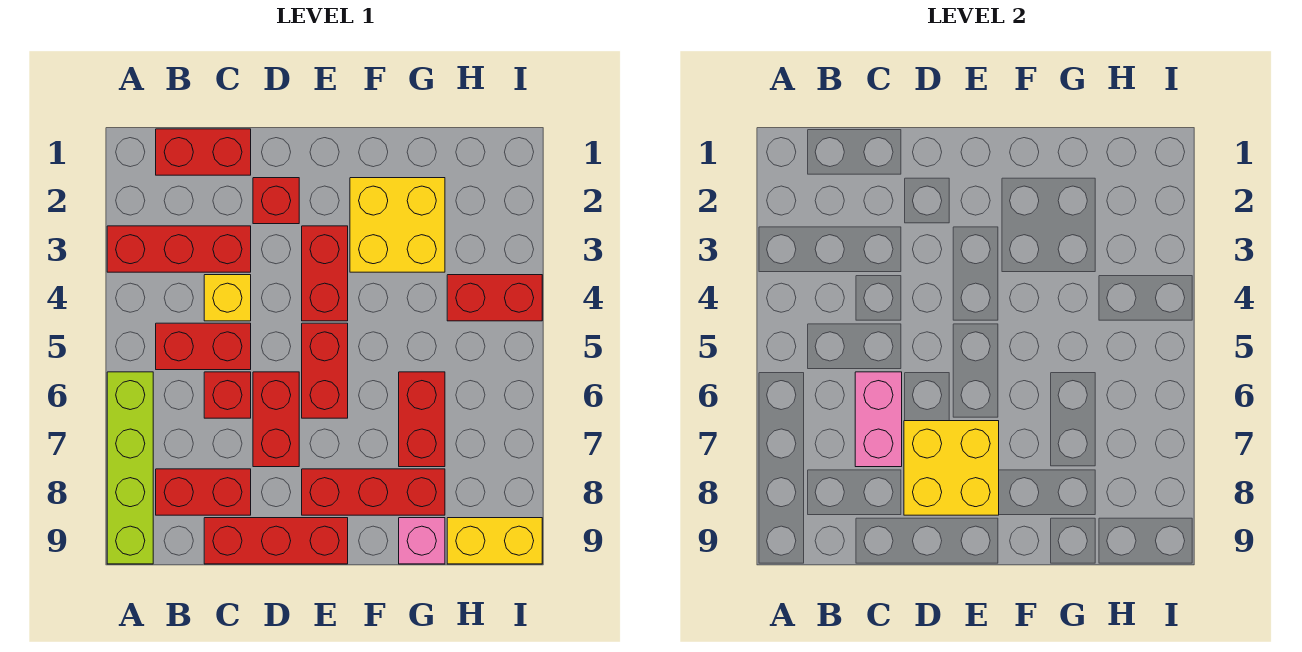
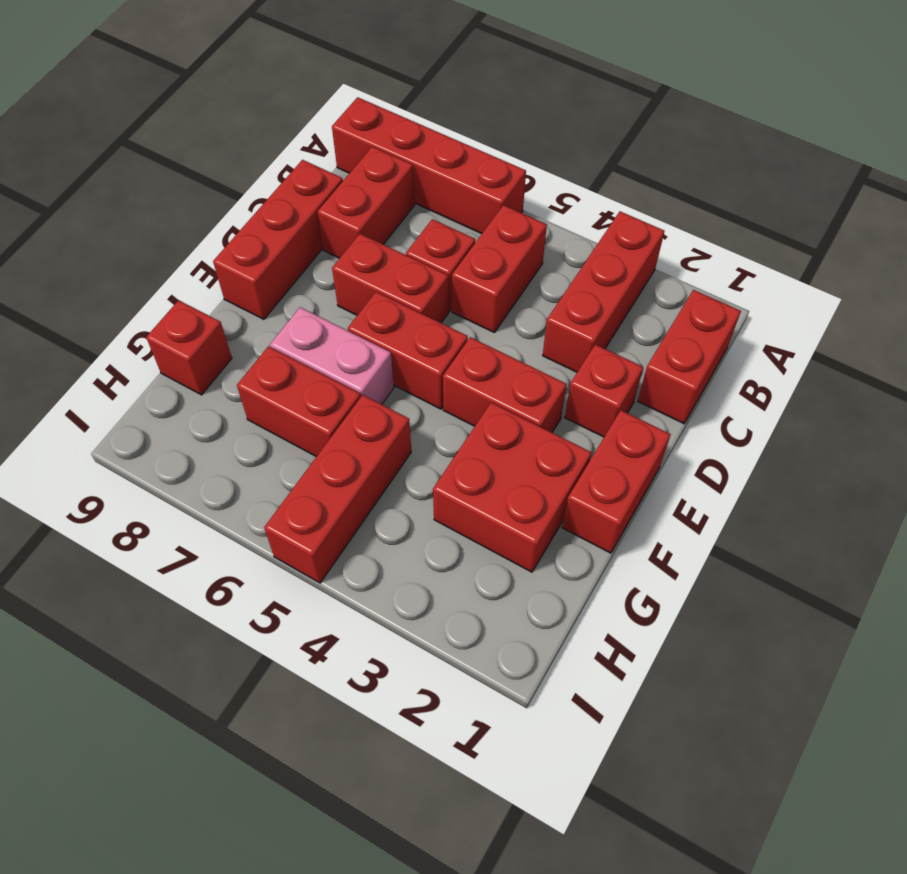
lime 1x4 brick [107,372,153,564] -> red 1x4 brick [332,97,526,234]
yellow 1x1 brick [204,275,251,321] -> none
pink 1x2 brick [855,372,902,467] -> pink 1x2 brick moved to [270,307,394,404]
yellow 2x2 brick [904,421,999,515] -> none
red 1x3 brick [302,469,445,515] -> red 1x3 brick moved to [264,395,411,583]
yellow 2x2 brick [350,178,445,272] -> red 2x2 brick [433,402,592,572]
pink 1x1 brick [399,518,445,564] -> red 1x1 brick [146,300,232,395]
red 1x2 brick [447,275,542,321] -> red 1x2 brick moved to [562,410,671,553]
yellow 1x2 brick [447,518,542,564] -> none

